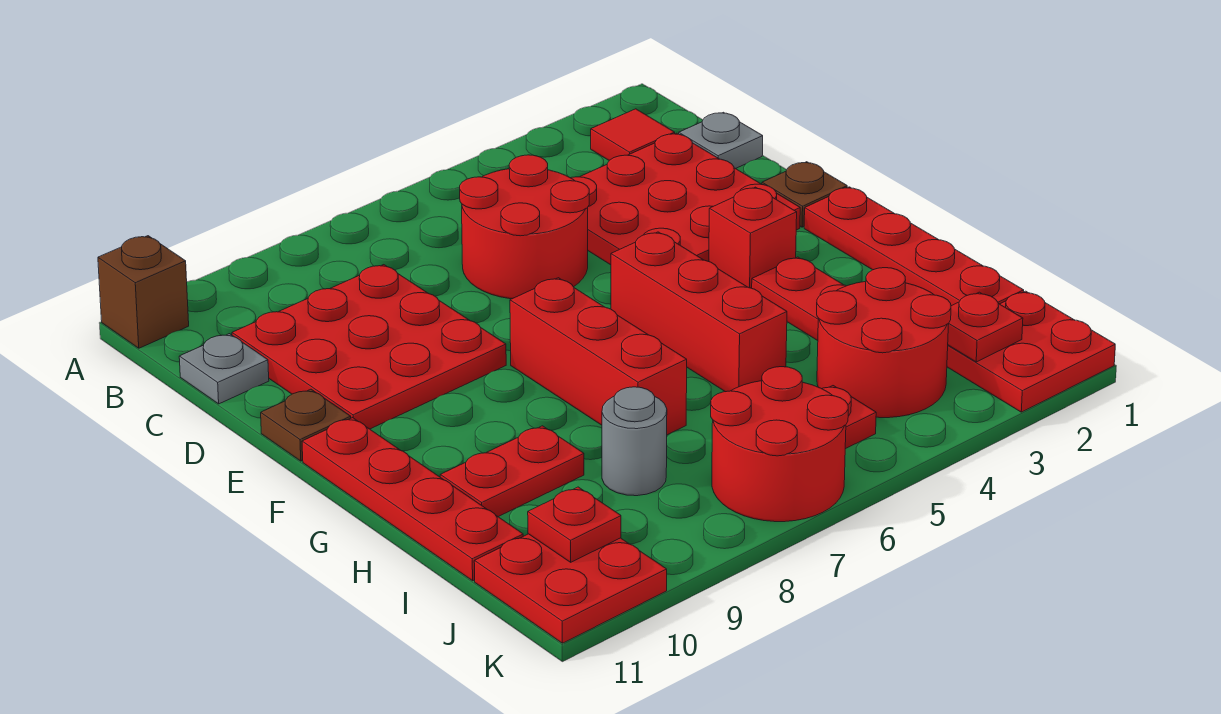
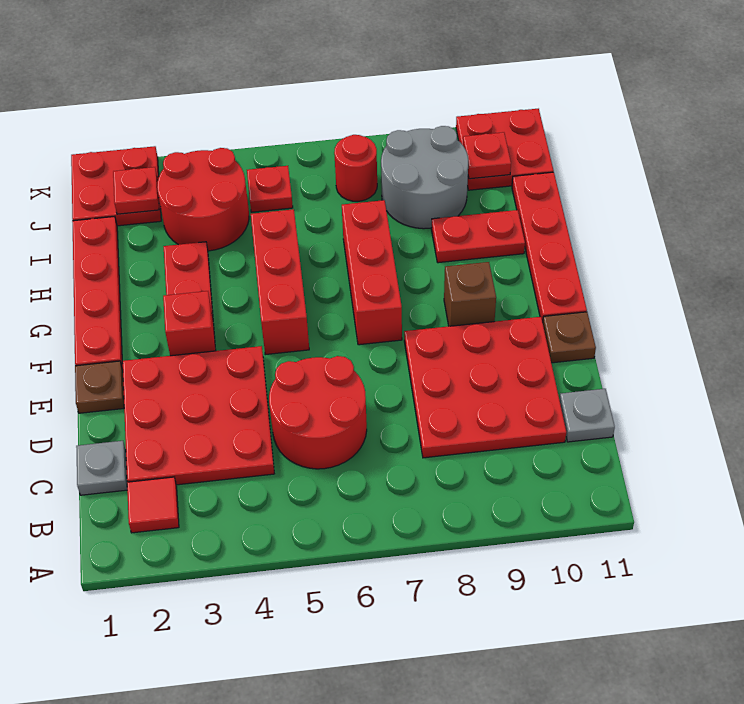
brown 1x1 brick [98,236,189,348] -> brown 1x1 brick moved to [444,262,496,326]
grey 1x1 round brick [602,387,667,496] -> grey 2x2 round brick [381,126,468,229]
red 2x2 round brick [711,367,848,522] -> red 1x1 round brick [334,135,377,201]

